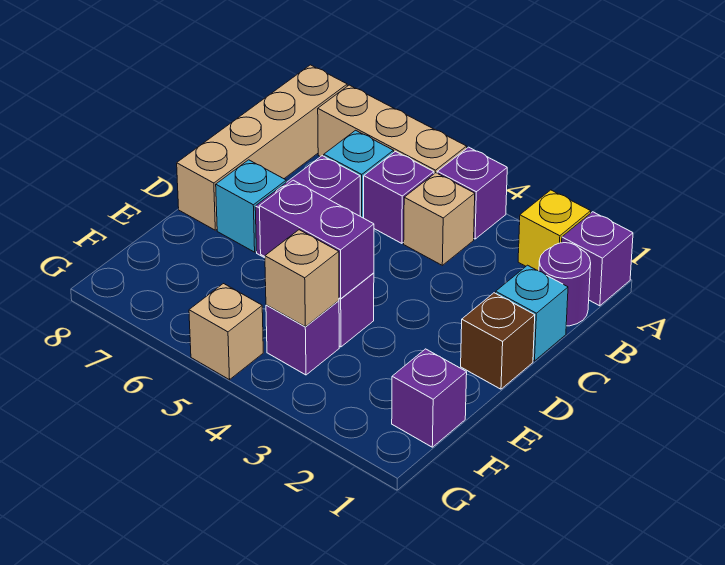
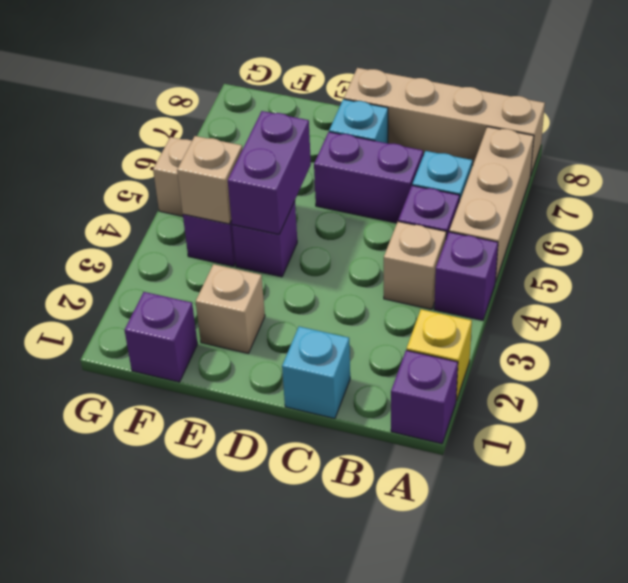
purple 1x1 round brick [539,243,591,326] -> none
brown 1x1 brick [461,293,535,389] -> none
none -> tan 1x1 brick [196,264,265,353]

